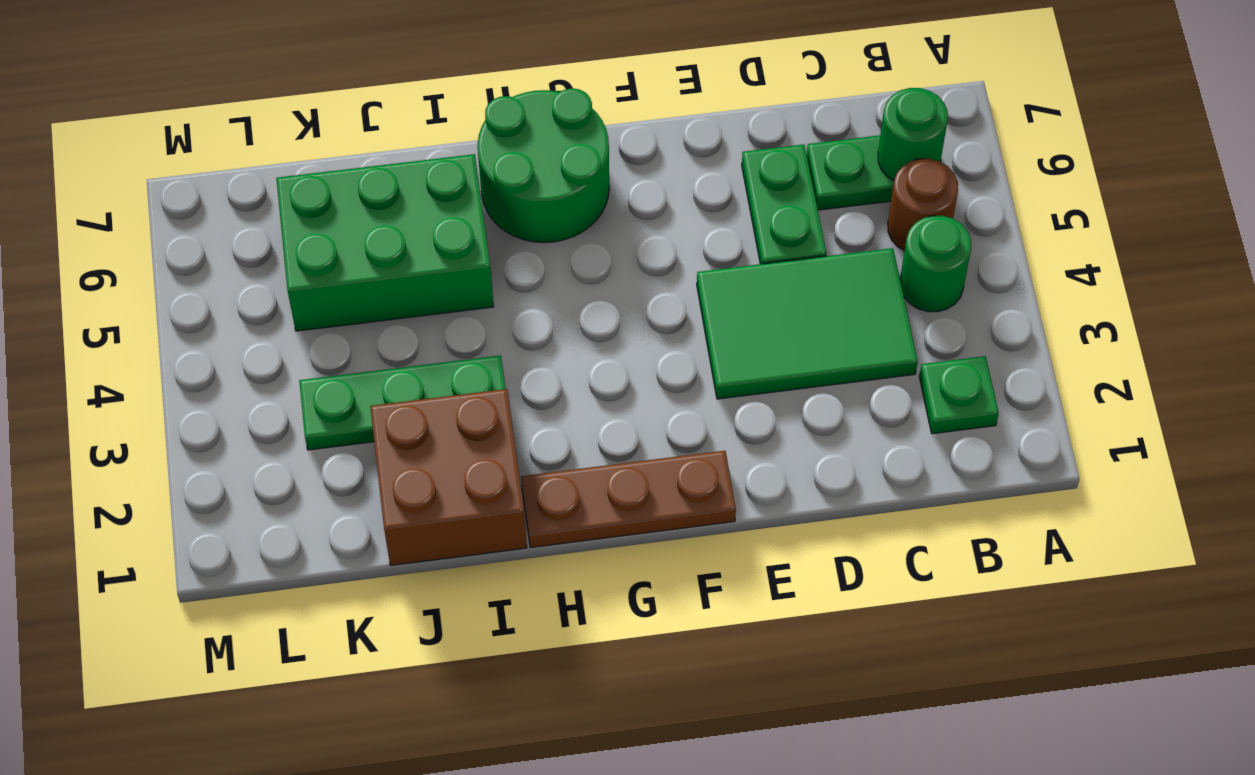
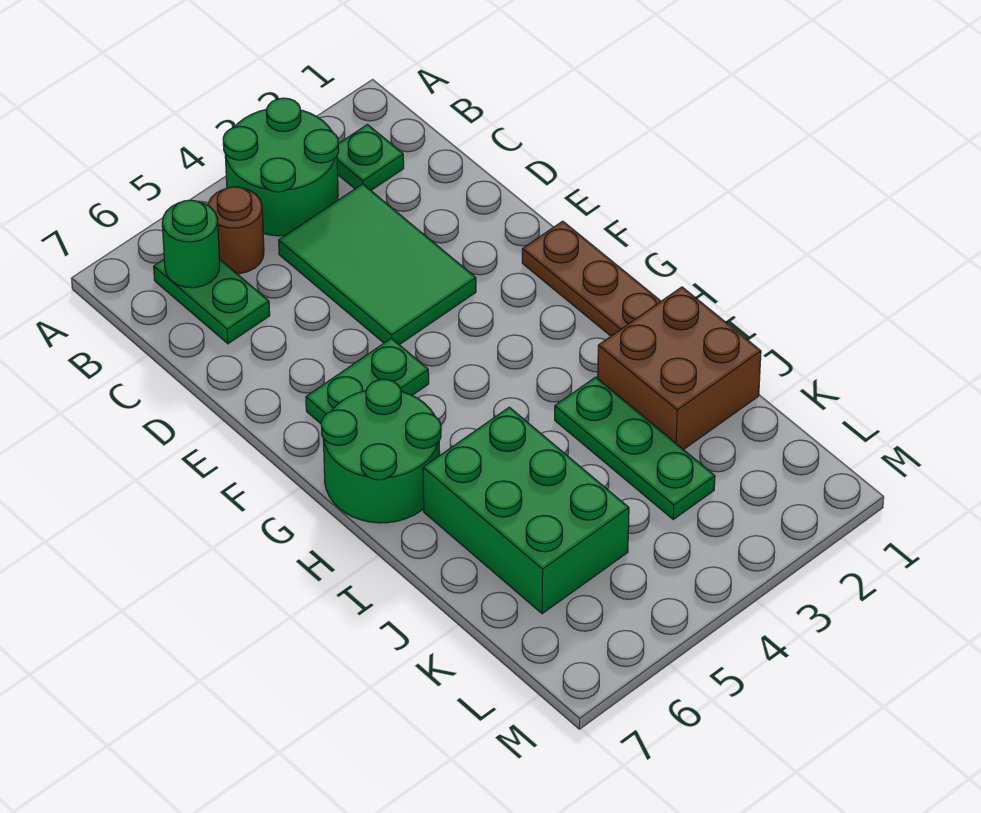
green 1x1 round brick [900,216,971,312] -> green 2x2 round brick [223,98,339,236]
green 1x2 plate [742,144,826,264] -> green 1x2 plate moved to [306,338,429,423]

